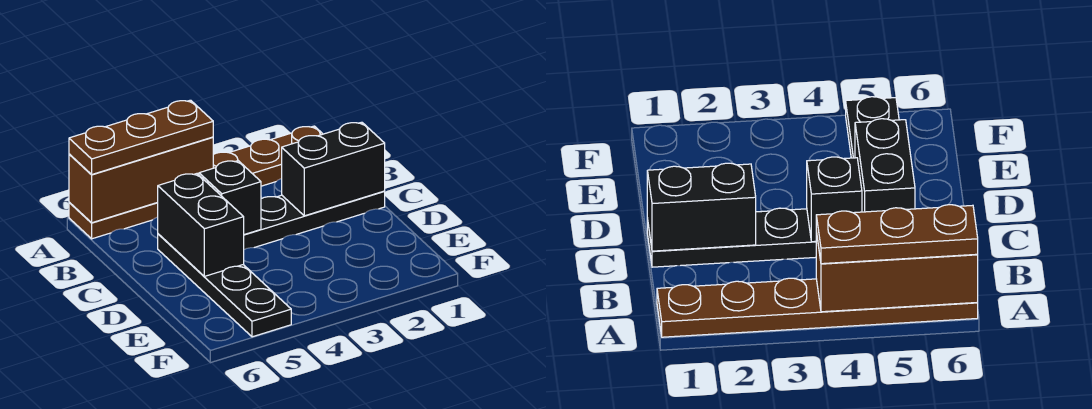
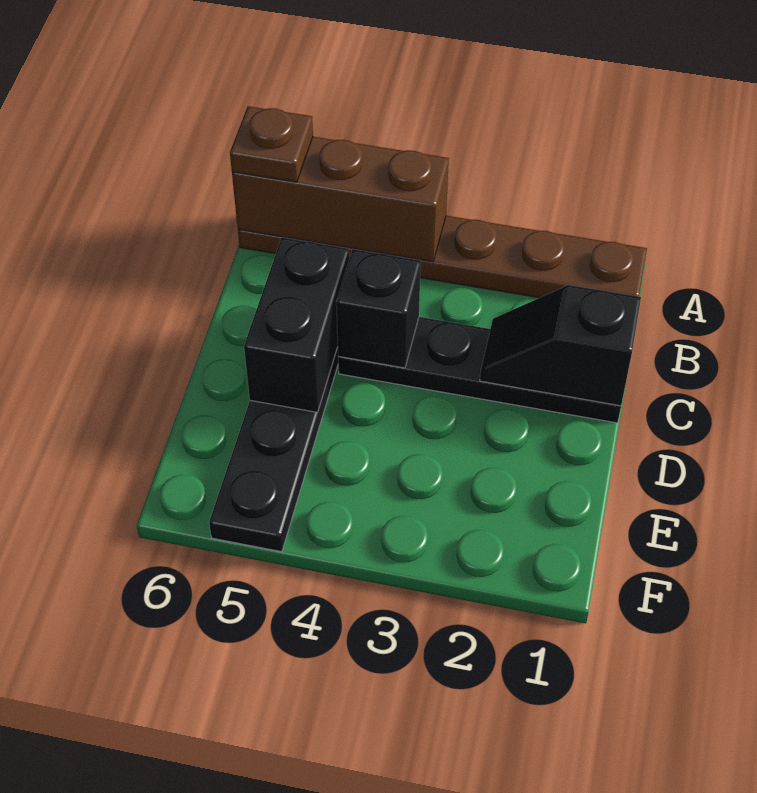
brown 1x3 plate [69,100,213,175] -> brown 1x1 plate [230,106,313,182]
black 1x2 brick [282,122,385,216] -> black 1x2 slope [480,285,641,406]

